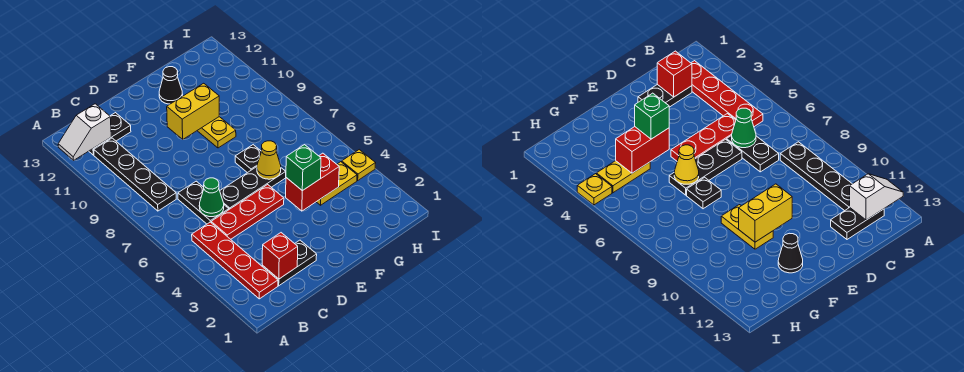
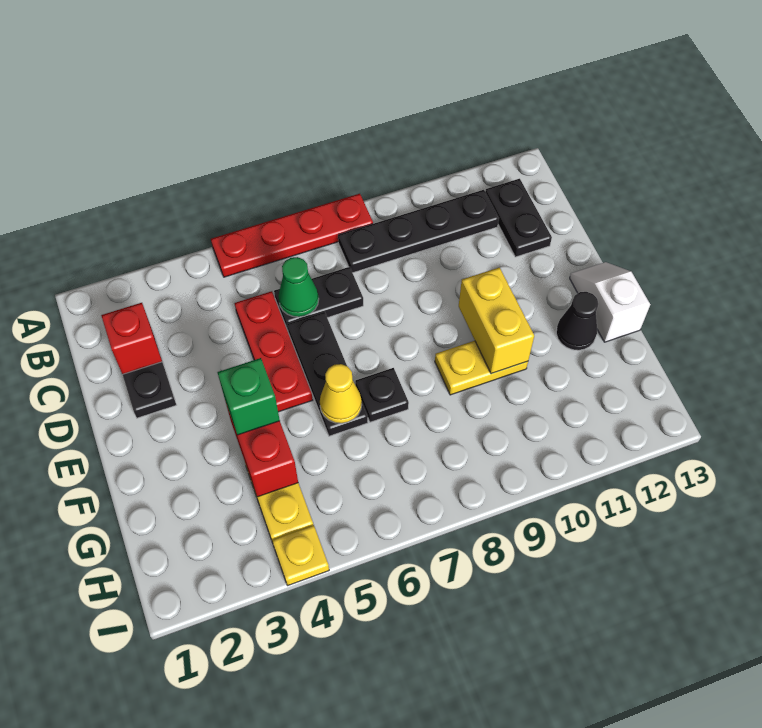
white 1x2 slope [58,104,111,160] -> white 1x2 slope moved to [570,262,650,342]
red 1x4 plate [192,222,278,299] -> red 1x4 plate moved to [211,194,373,277]

